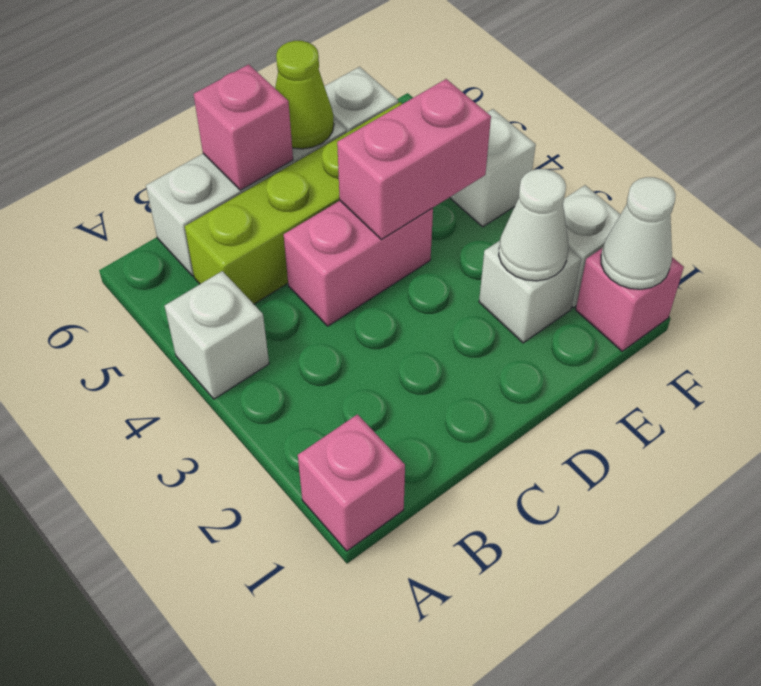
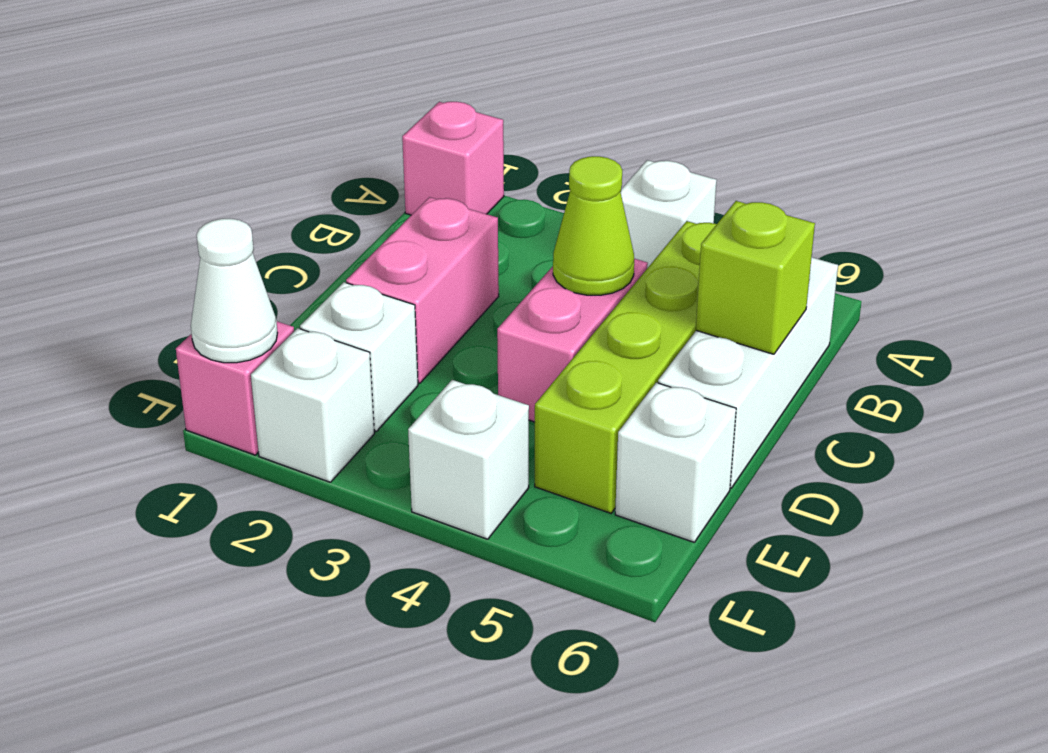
pink 1x1 brick [194,64,293,190] -> lime 1x1 brick [696,201,815,354]
pink 1x2 brick [337,79,491,239] -> pink 1x2 brick moved to [346,197,499,383]
lime 1x1 cone [275,41,334,149] -> lime 1x1 cone moved to [553,156,634,295]
white 1x1 cone [499,169,568,281] -> none

